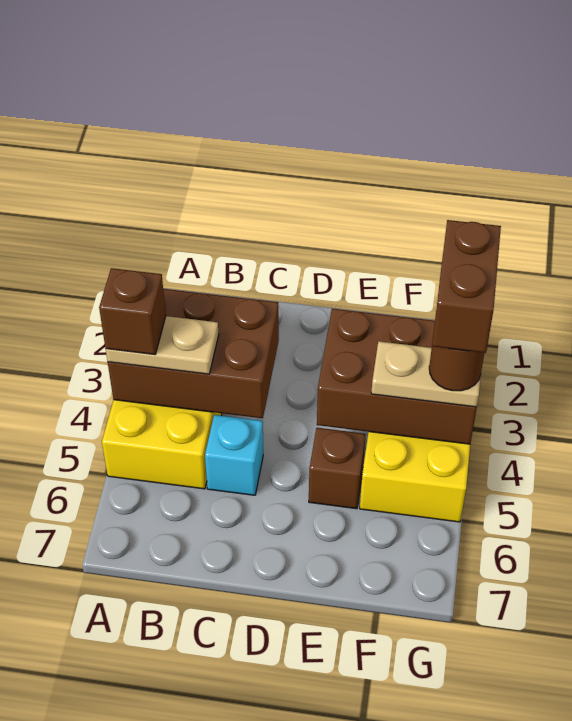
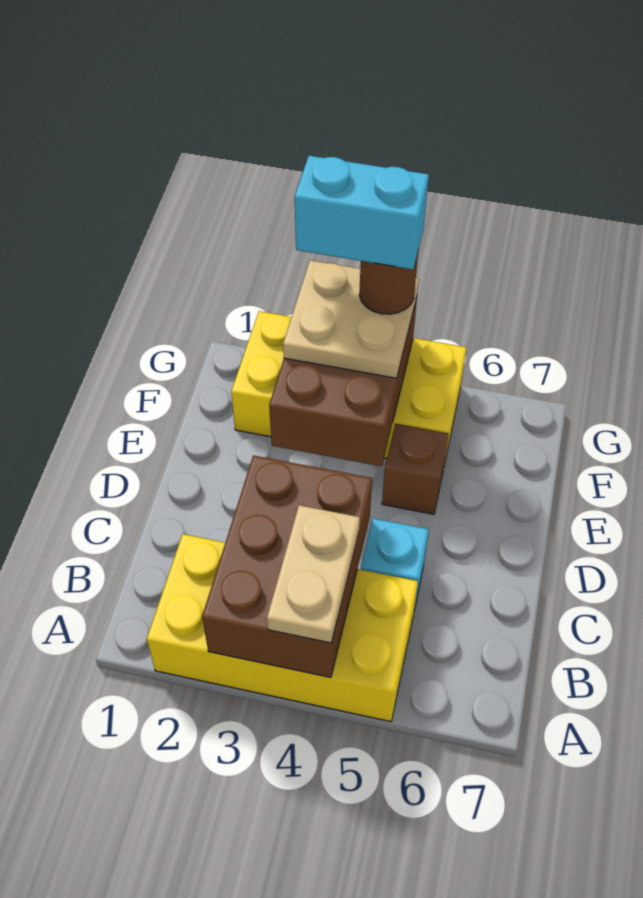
brown 1x1 brick [99,268,166,354] -> none
tan 1x2 plate [371,341,481,407] -> tan 2x2 plate [283,260,419,378]
brown 1x2 brick [432,220,501,353] -> cyan 1x2 brick [295,156,429,269]

